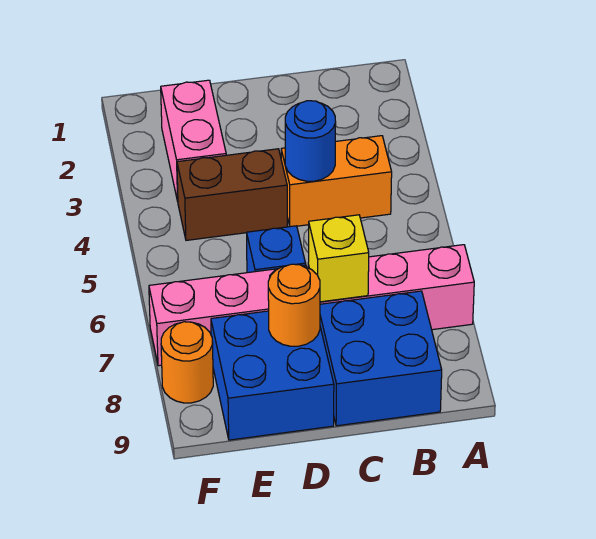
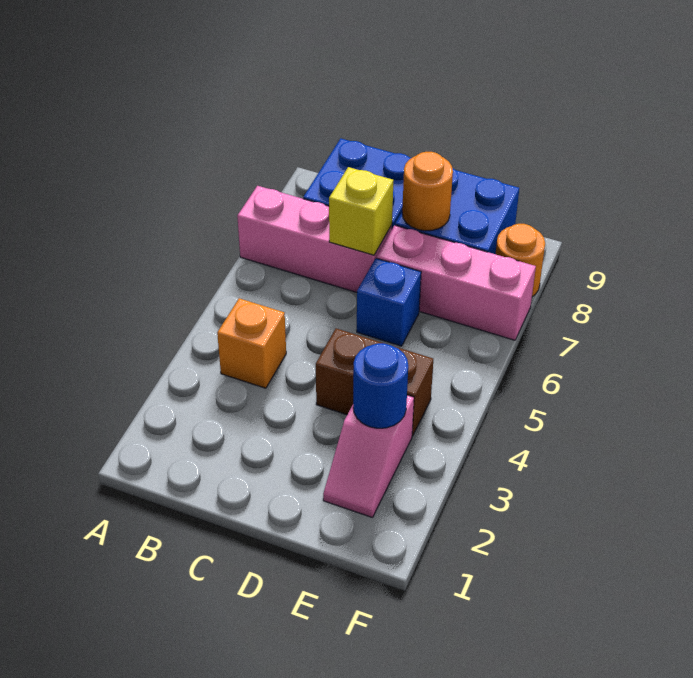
orange 1x2 brick [281,136,392,227] -> orange 1x1 brick [217,298,286,388]
blue 1x1 round brick [285,101,336,181] -> blue 1x1 round brick moved to [353,343,408,428]
pink 1x2 brick [161,80,226,201] -> pink 1x2 slope [323,395,414,518]

